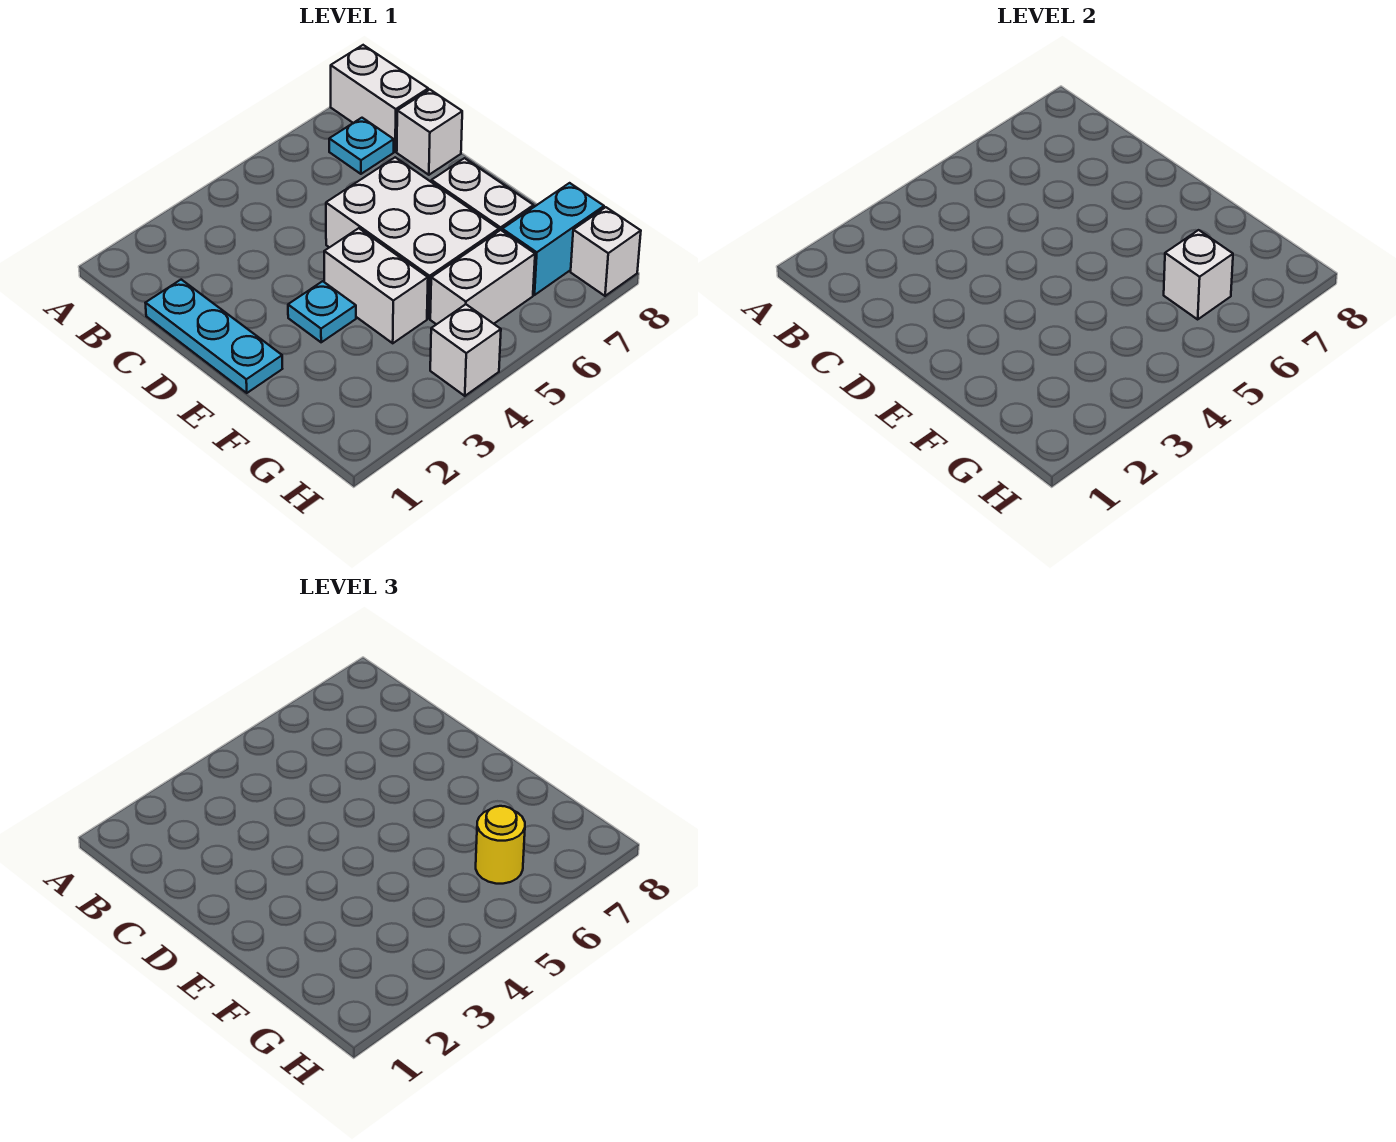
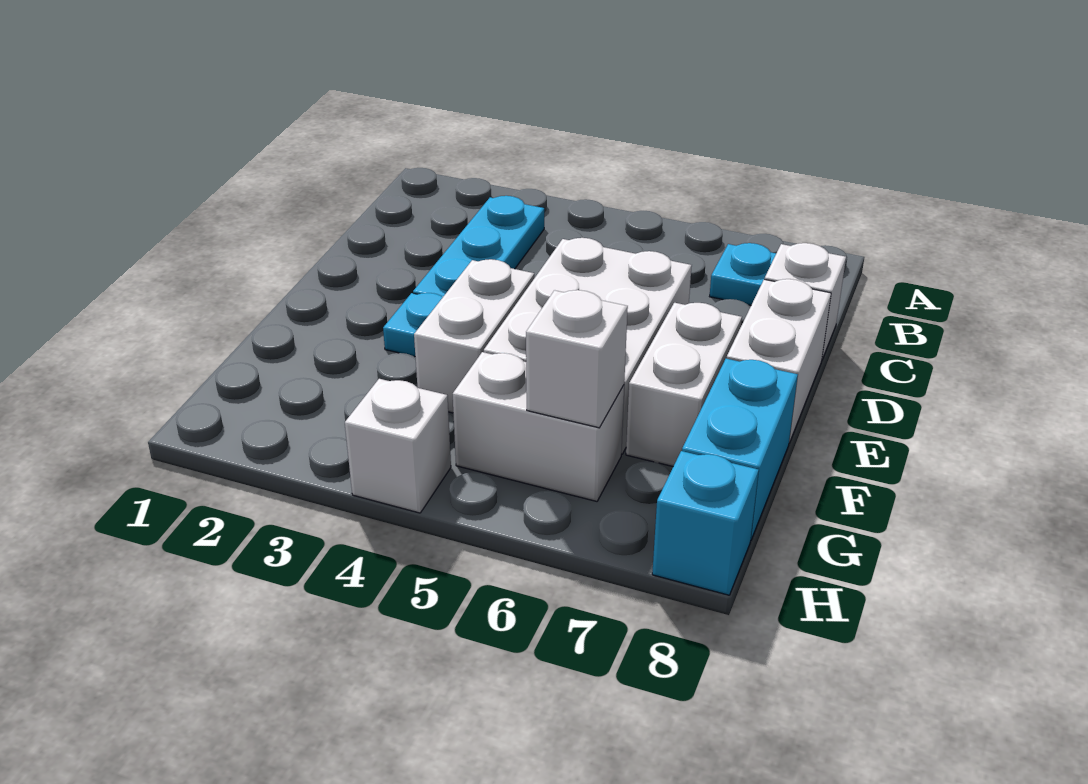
white 1x2 brick [331,45,428,152] -> white 1x2 brick moved to [726,279,831,443]
cyan 1x3 plate [146,280,282,393] -> cyan 1x3 plate moved to [413,196,544,297]
yellow 1x1 round brick [476,806,525,884] -> none
cyan 1x2 brick [502,183,604,295] -> cyan 1x2 brick turned to [682,359,798,541]
white 1x1 brick [571,207,641,296] -> cyan 1x1 brick [652,451,759,595]

